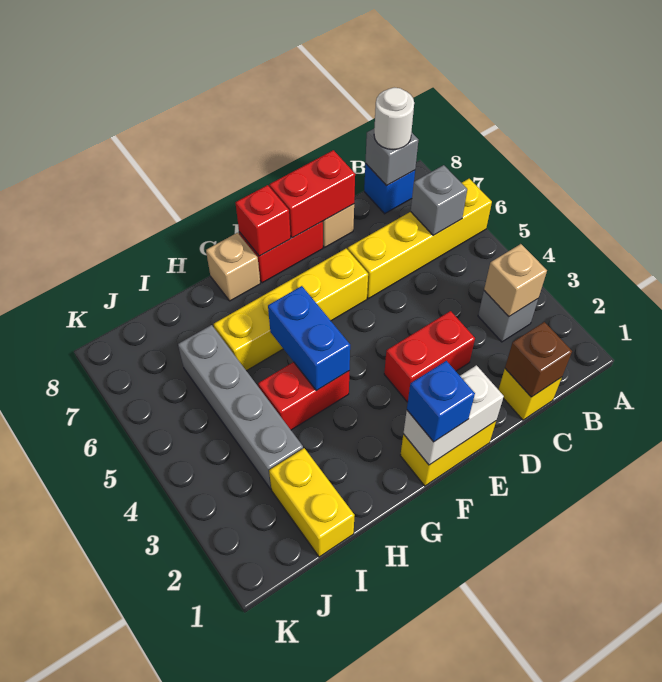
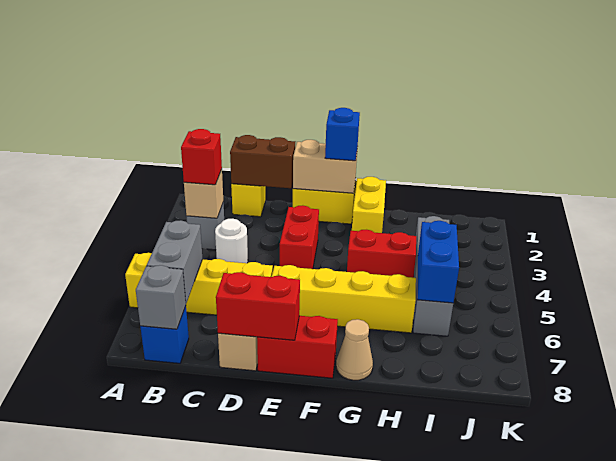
grey 1x1 brick [411,165,467,235] -> grey 1x2 brick [147,220,202,303]
white 1x1 round brick [374,88,414,150] -> white 1x1 round brick moved to [215,219,248,263]
brown 1x1 brick [505,322,572,397] -> brown 1x2 brick [230,135,295,188]
red 1x2 brick [384,311,475,402] -> red 1x2 brick turned to [280,205,319,269]
white 1x2 brick [403,365,504,465] -> tan 1x2 brick [293,140,357,193]
red 1x1 brick [235,185,291,256] -> red 1x1 brick moved to [181,129,222,185]
blue 1x2 brick [268,286,350,391] -> blue 1x2 brick moved to [418,221,459,303]
tan 1x1 brick [206,233,260,301] -> tan 1x1 cone [336,319,373,380]
yellow 1x2 brick [269,448,355,557] -> yellow 1x2 brick moved to [352,177,386,233]

